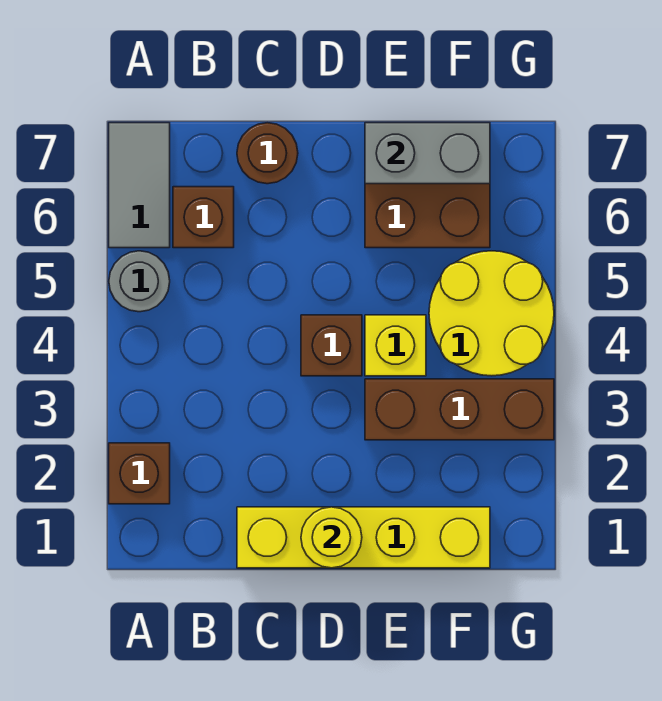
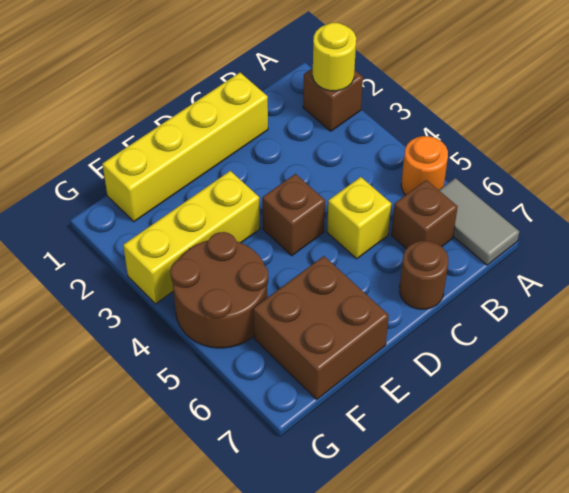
grey 1x1 round brick [109,251,170,312] -> orange 1x1 round brick [401,136,448,195]
yellow 1x1 round brick [301,507,362,568] -> yellow 1x1 round brick moved to [313,23,356,91]
brown 1x3 brick [365,379,554,440] -> yellow 1x3 brick [123,171,260,304]
yellow 1x1 brick [365,315,426,376] -> yellow 1x1 brick moved to [327,177,391,259]
grey 1x2 brick [365,123,490,184] -> none
yellow 2x2 round brick [429,251,554,376] -> brown 2x2 round brick [170,232,268,348]

